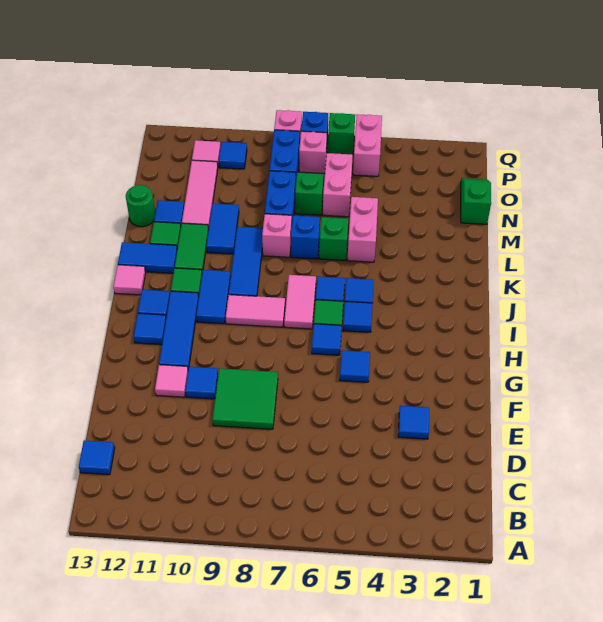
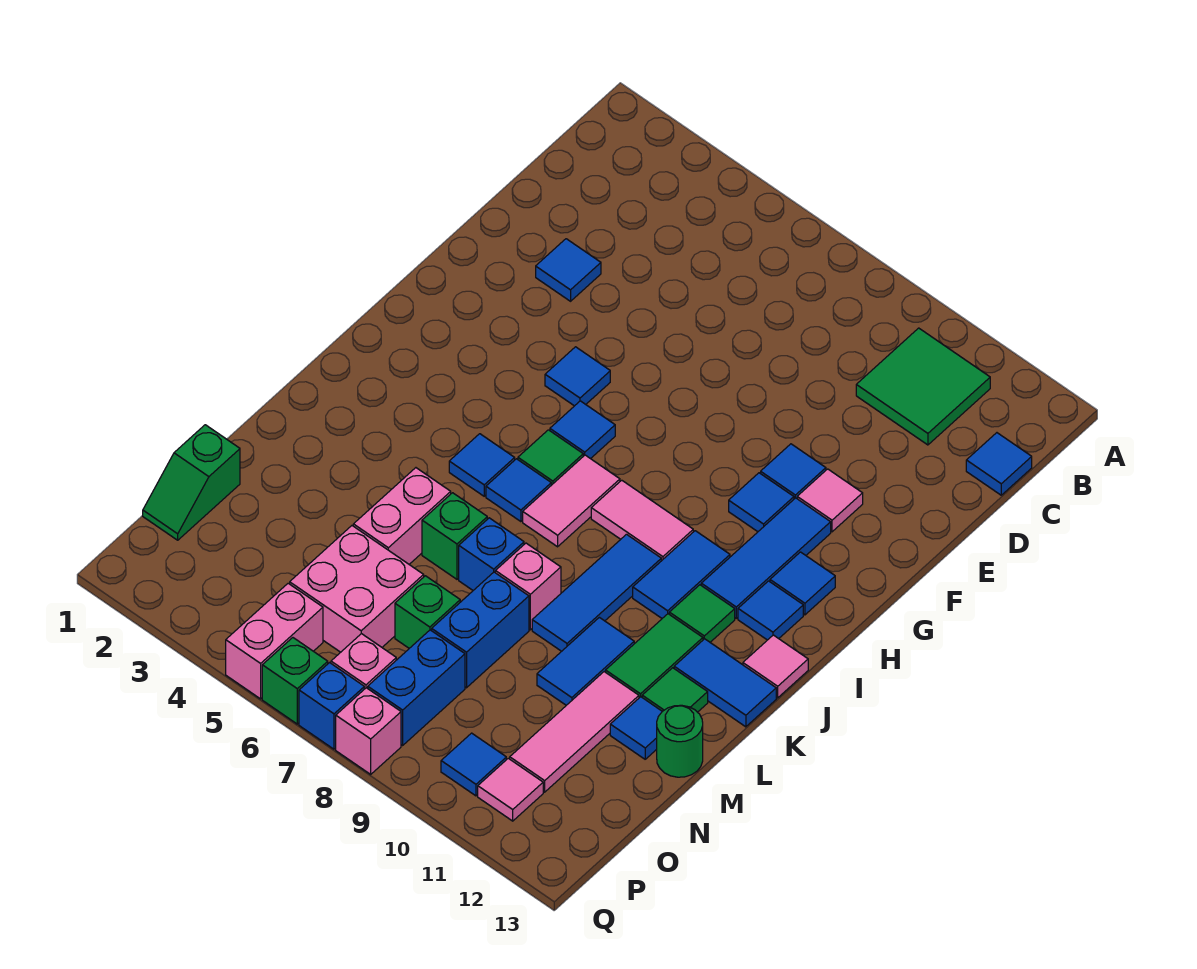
green 2x2 tile [212,368,278,429] -> green 2x2 tile moved to [856,328,990,445]
blue 1x1 tile [343,302,373,332] -> blue 1x1 tile moved to [729,473,794,532]
pink 1x2 brick [323,153,353,217] -> pink 2x2 brick [290,526,424,652]

